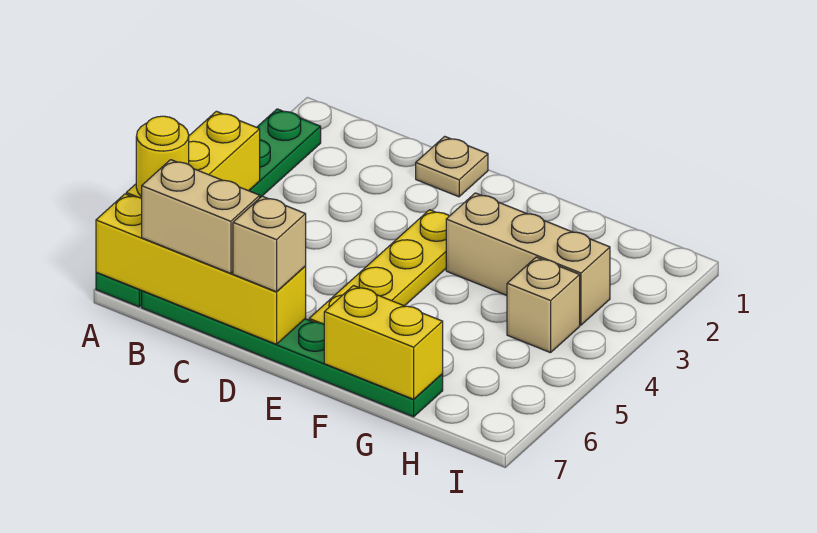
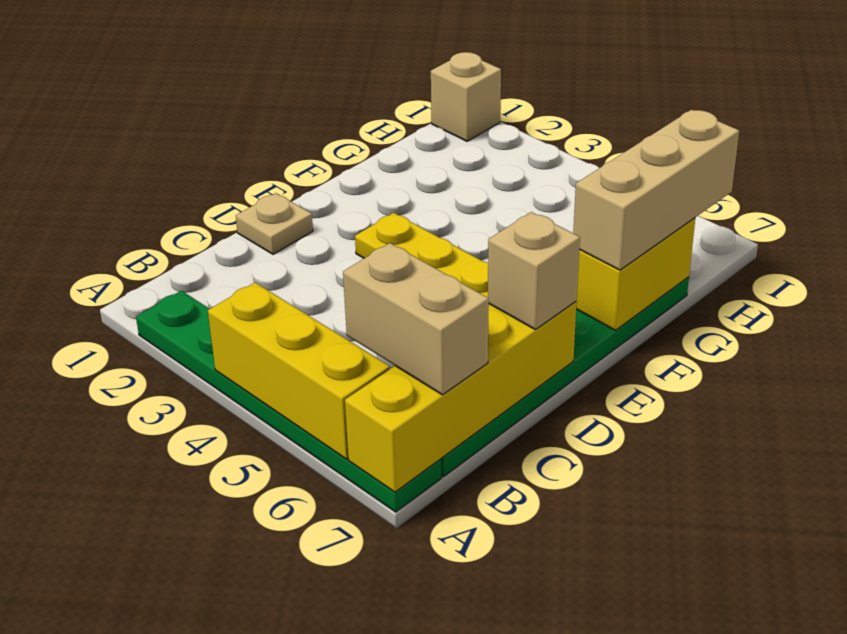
yellow 1x1 round brick [136,116,189,197] -> none
tan 1x2 brick [142,160,260,273] -> tan 1x2 brick turned to [343,243,489,395]
tan 1x3 brick [446,193,610,325] -> tan 1x3 brick moved to [573,110,739,270]
tan 1x1 brick [507,257,580,353] -> tan 1x1 brick moved to [431,52,501,141]

